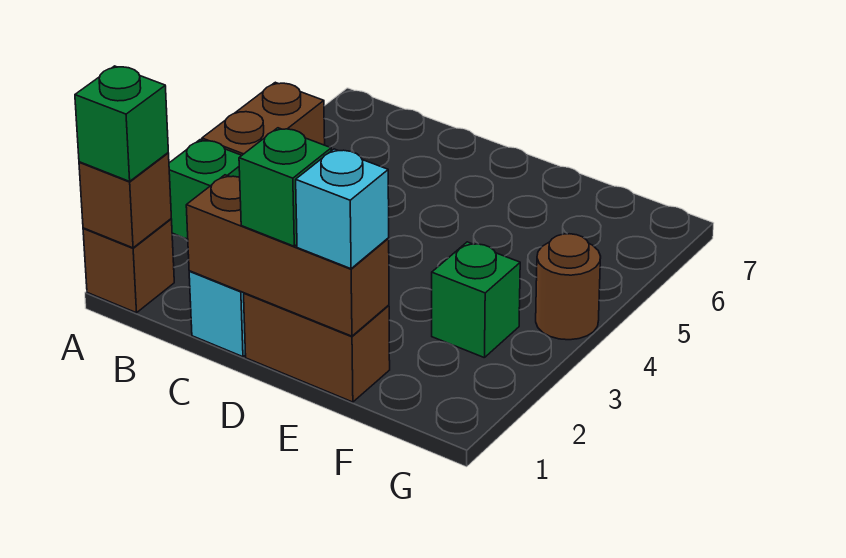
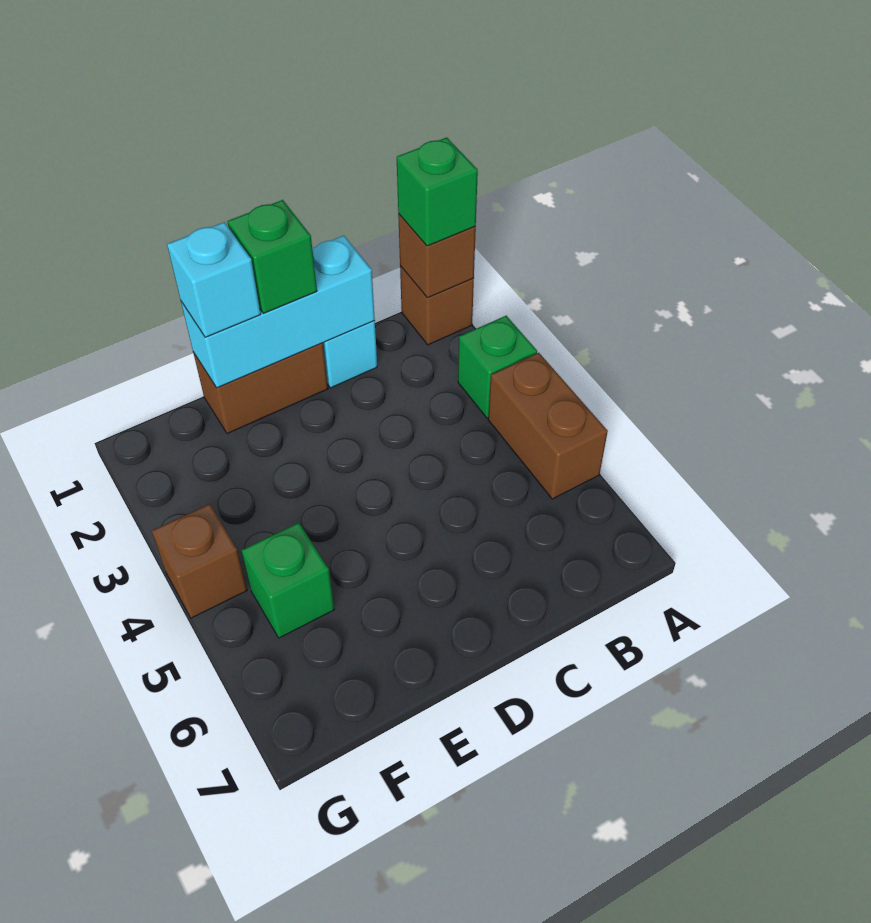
brown 1x3 brick [186,175,389,336] -> cyan 1x3 brick [181,236,375,388]
green 1x1 brick [432,242,520,358] -> green 1x1 brick moved to [241,523,334,638]
brown 1x1 round brick [536,234,601,340] -> brown 1x1 brick [152,504,247,618]

